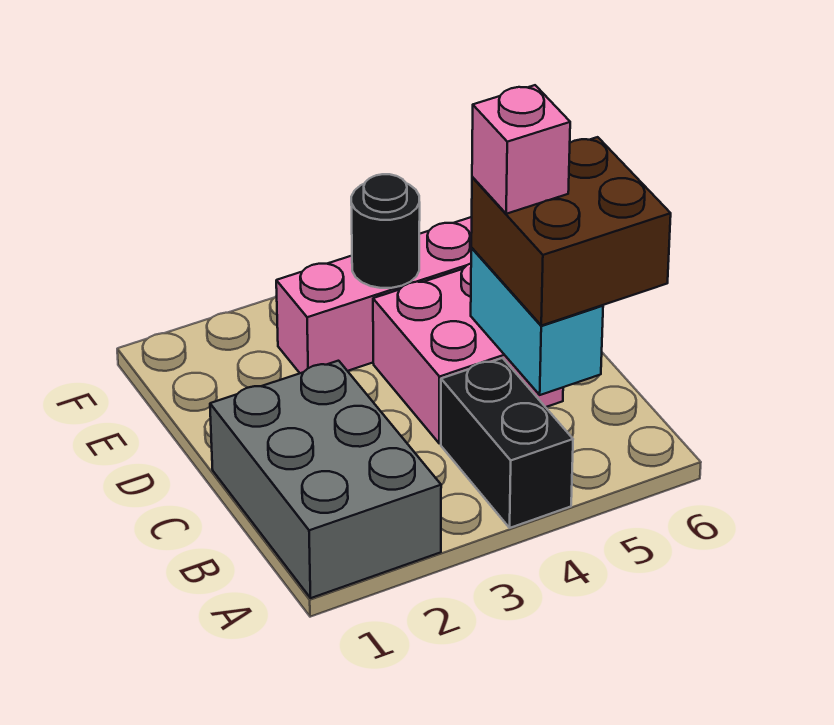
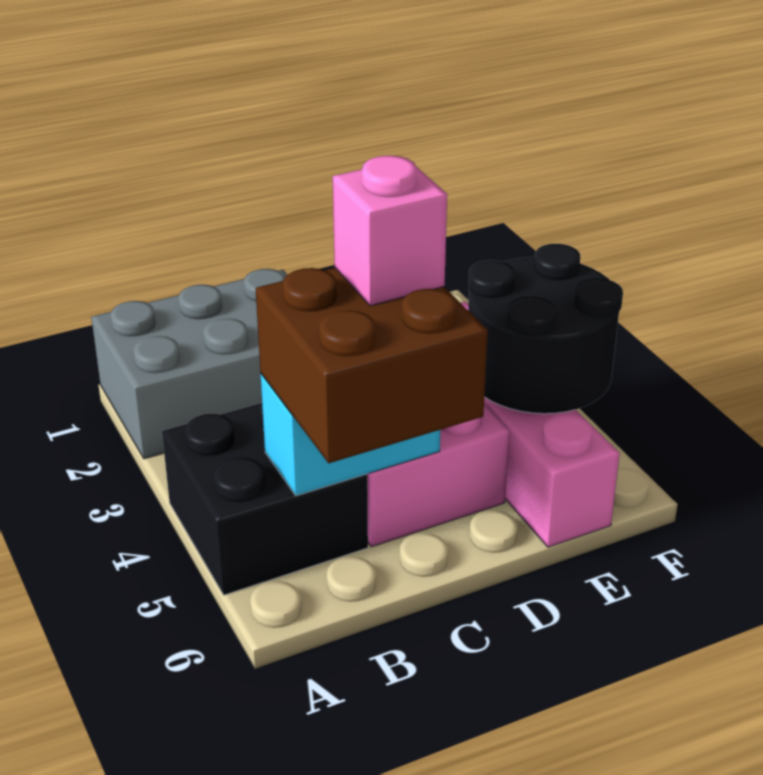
black 1x2 brick [441,358,573,528] -> black 2x2 brick [162,402,368,595]
black 1x1 round brick [351,174,420,288] -> black 2x2 round brick [468,244,623,414]

